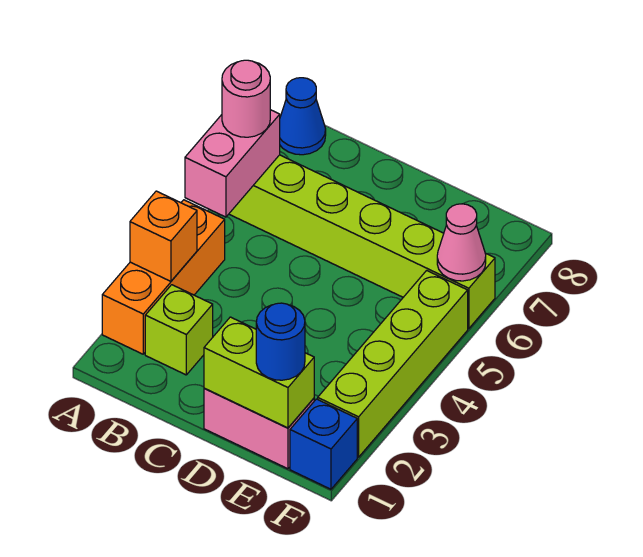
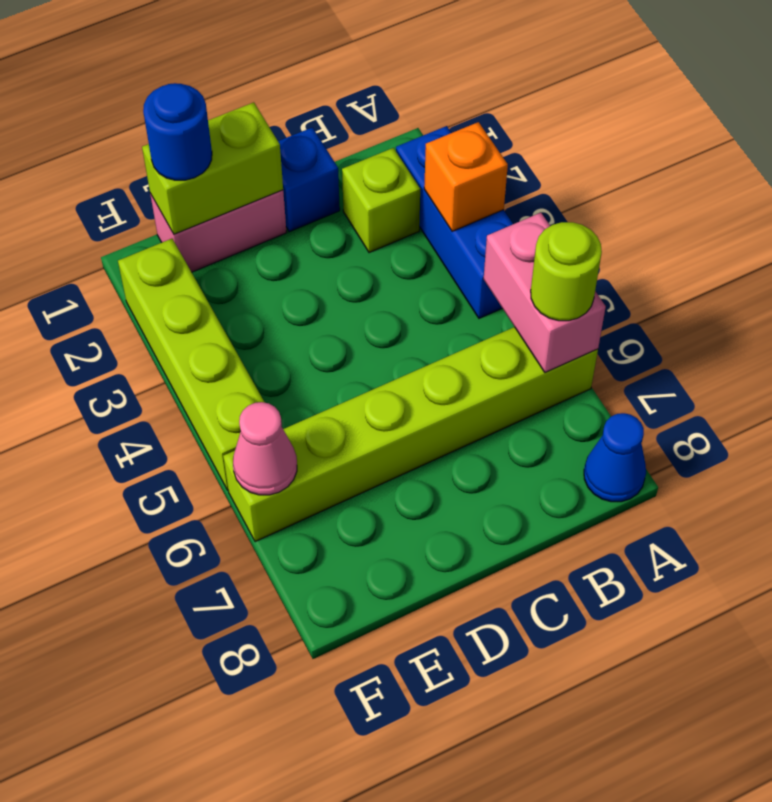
orange 1x3 brick [102,200,225,354] -> blue 1x3 brick [396,126,513,318]
pink 1x1 round brick [222,60,270,137] -> lime 1x1 round brick [531,222,602,321]
blue 1x1 brick [290,399,357,489] -> blue 1x1 brick moved to [278,127,340,232]

